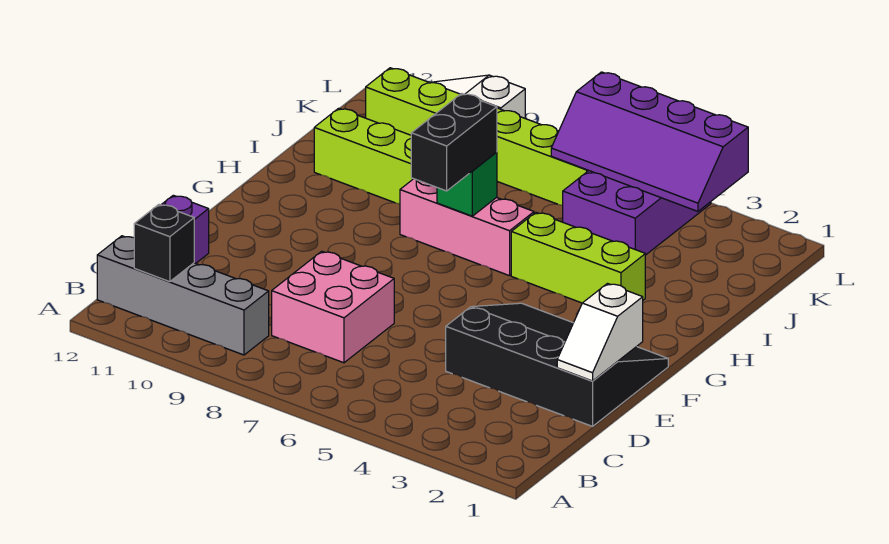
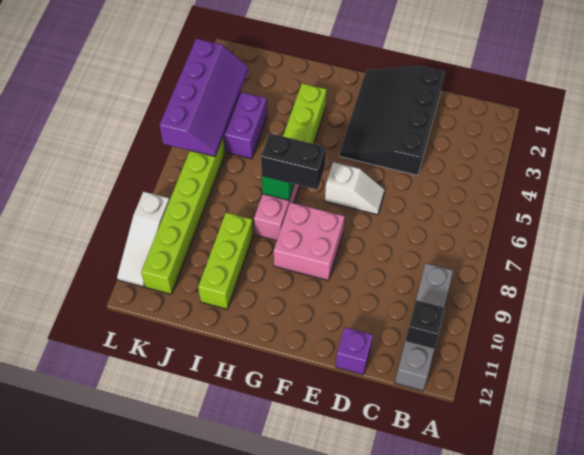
pink 2x2 brick [272,251,394,363] -> pink 2x2 brick moved to [274,202,345,280]
white 1x2 slope [557,284,643,381] -> white 1x2 slope moved to [325,162,385,215]

